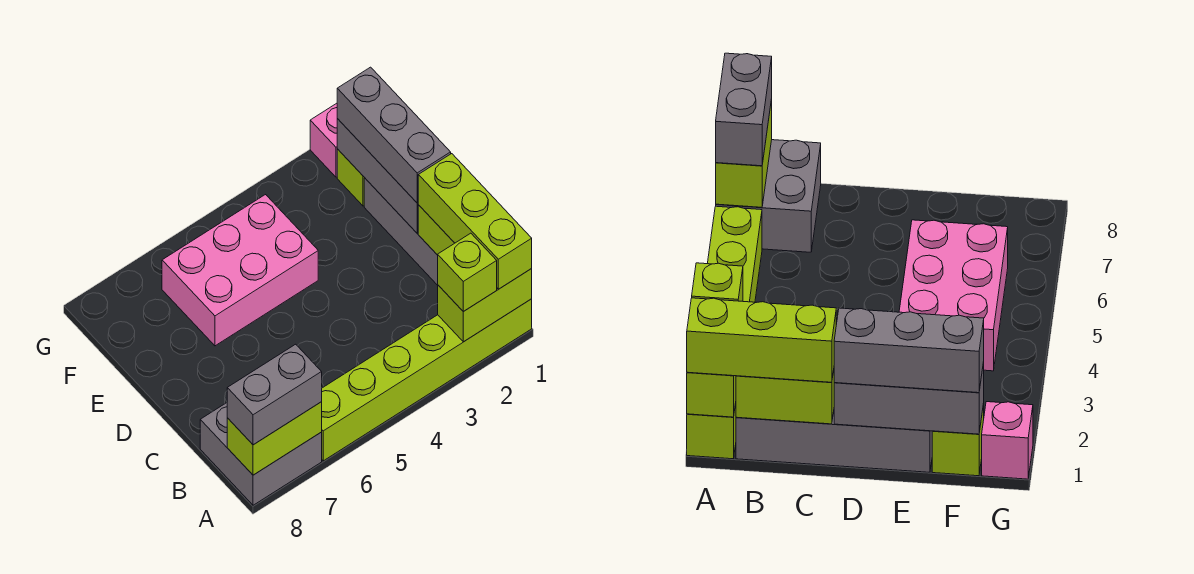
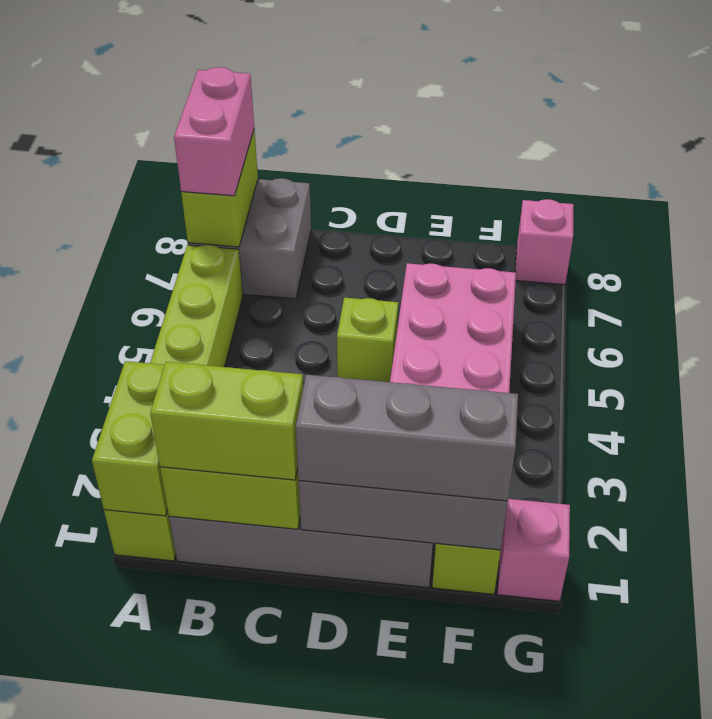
lime 1x3 brick [418,154,532,289] -> lime 1x2 brick [150,362,303,480]
lime 1x1 brick [438,233,497,312] -> lime 1x1 brick moved to [337,298,398,382]
grey 1x2 brick [227,344,322,445] -> pink 1x2 brick [174,67,254,196]
none -> pink 1x1 brick [515,199,574,285]

